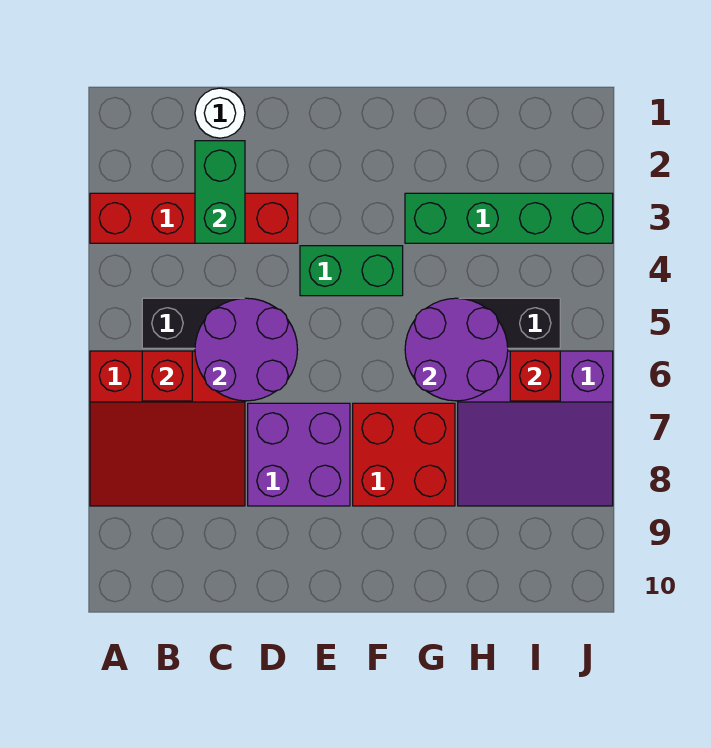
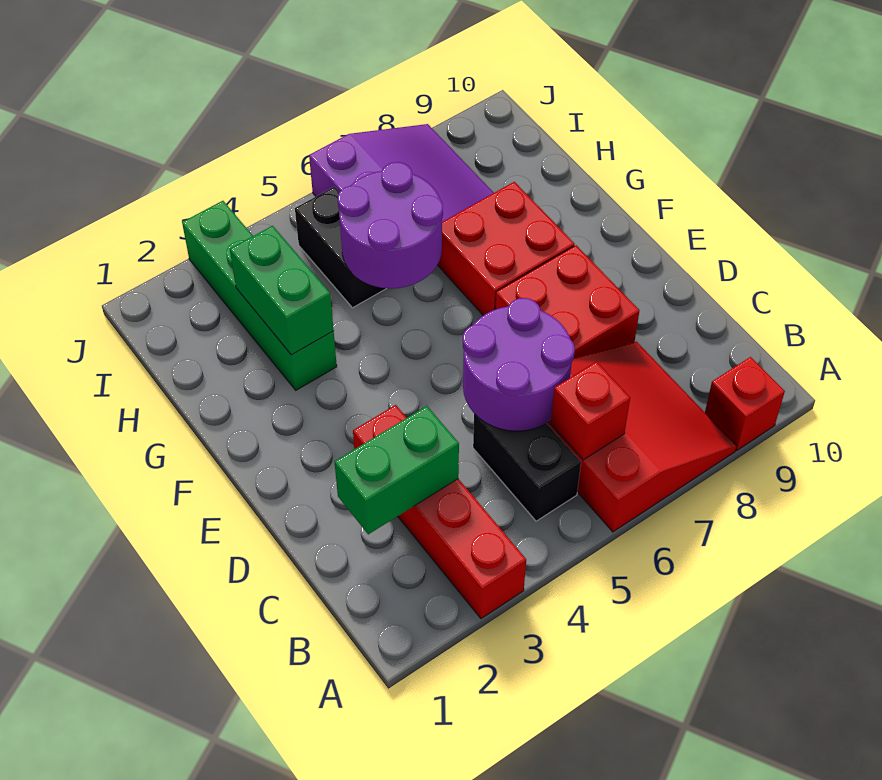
white 1x1 round brick [195,88,245,138] -> none
purple 2x2 brick [248,403,350,506] -> red 2x2 brick [495,245,639,358]
green 1x2 brick [300,246,403,296] -> green 1x2 brick moved to [230,226,334,355]
red 1x1 brick [510,351,560,401] -> red 1x1 brick moved to [705,357,785,450]

